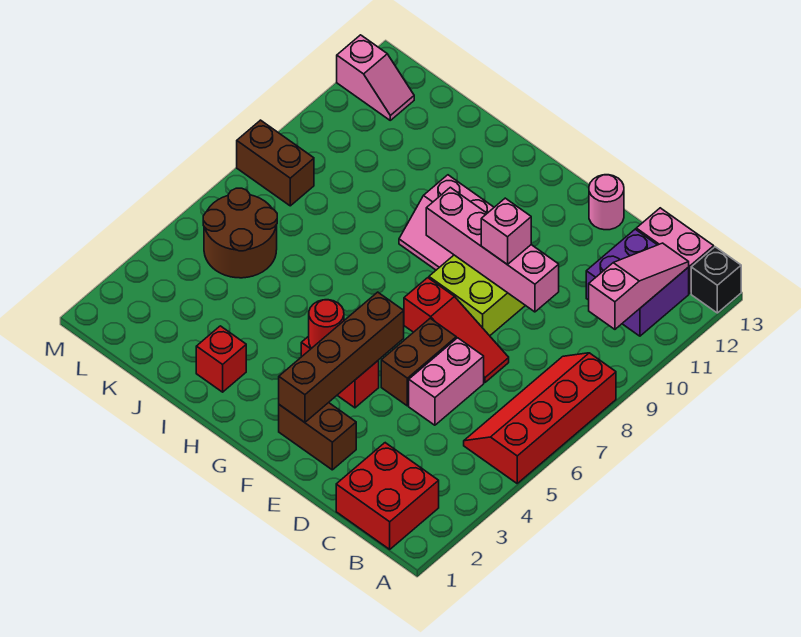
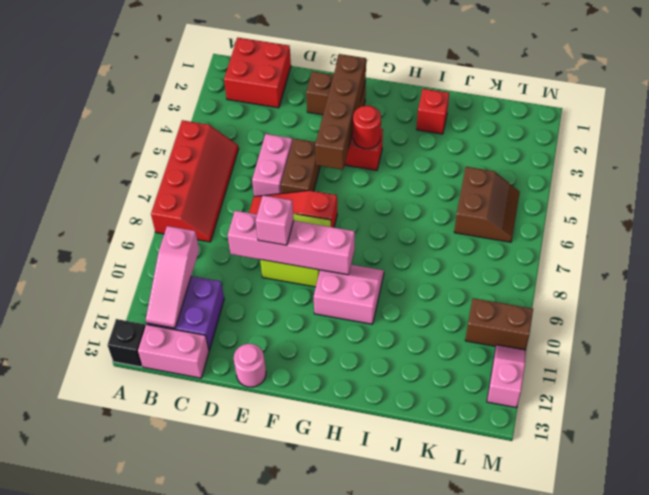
brown 2x2 round brick [203,188,277,278] -> brown 2x2 slope [454,167,520,242]
brown 1x2 brick [237,120,314,206] -> brown 1x2 brick moved to [465,298,533,350]
pink 1x2 slope [337,35,414,120] -> pink 1x2 slope turned to [487,345,526,408]

